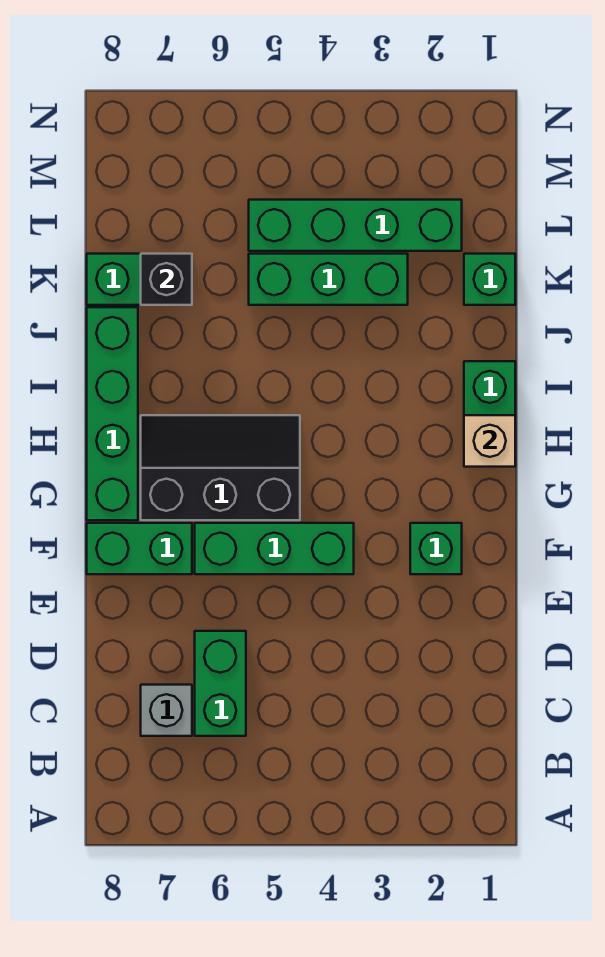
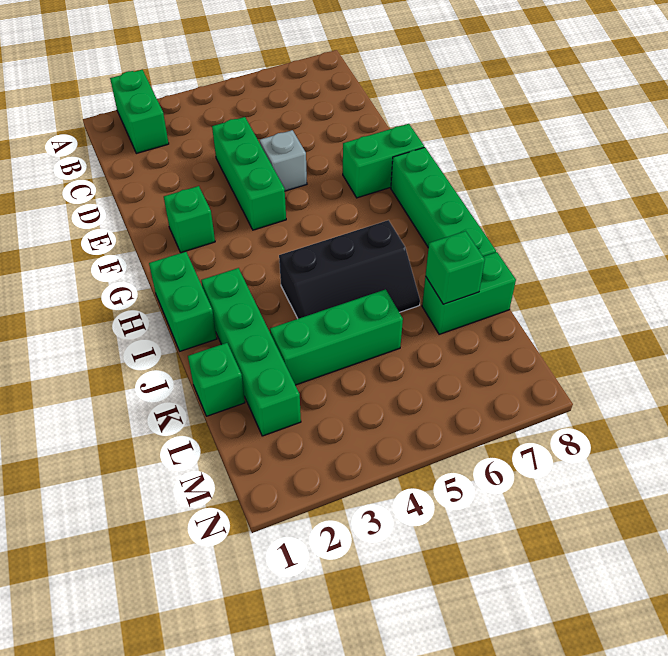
green 1x2 brick [195,631,246,736] -> green 1x2 brick moved to [110,70,169,153]
grey 1x1 brick [141,685,192,736] -> grey 1x1 brick moved to [260,130,307,191]
green 1x3 brick [195,523,354,574] -> green 1x3 brick turned to [212,117,286,230]
black 2x3 slope [141,415,300,520] -> black 2x3 slope moved to [279,220,420,319]
tan 1x1 brick [464,415,515,467] -> none
black 1x1 brick [141,254,192,305] -> green 1x1 brick [426,231,485,304]
green 1x4 brick [249,200,462,251] -> green 1x4 brick turned to [201,268,301,436]

